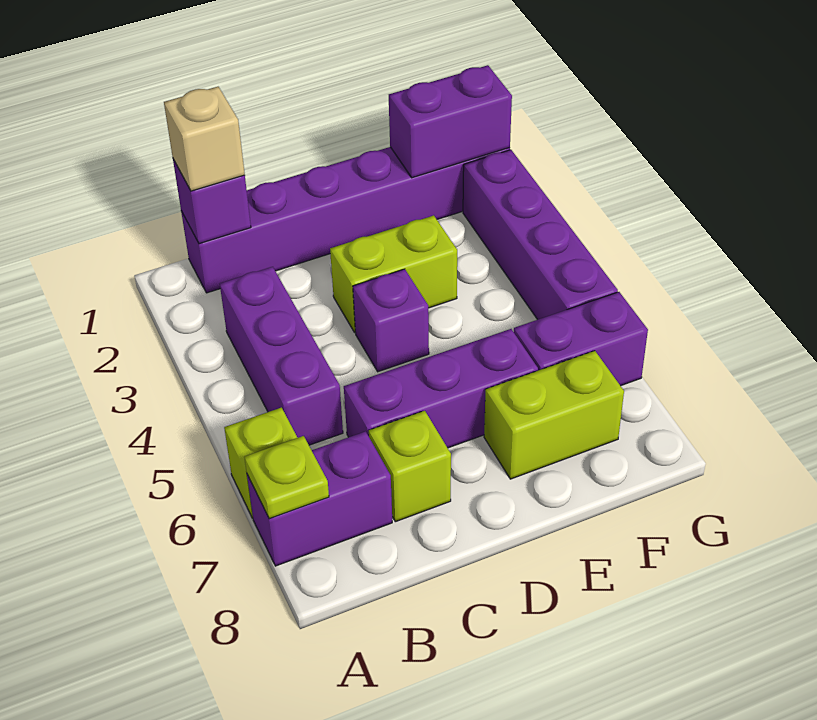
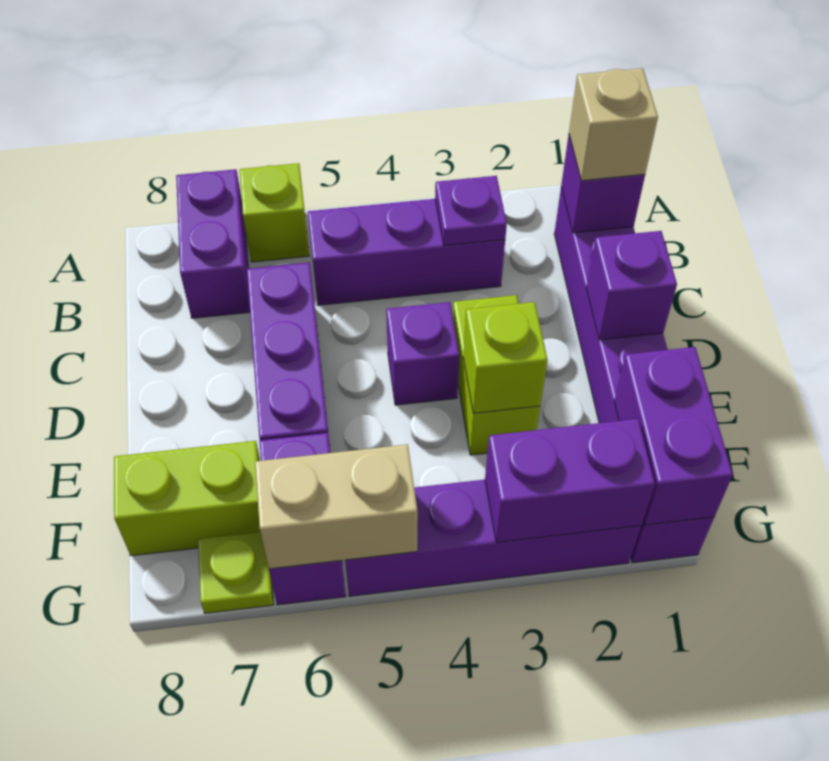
lime 1x1 plate [244,436,329,519] -> lime 1x1 plate moved to [198,532,274,613]
none -> purple 1x1 plate [435,176,507,246]
lime 1x1 brick [369,411,451,522] -> lime 1x1 brick moved to [463,302,547,413]
none -> purple 1x1 brick [586,231,677,340]
lime 1x2 brick [484,351,624,479] -> lime 1x2 brick turned to [114,441,260,556]
none -> purple 1x2 brick [485,419,655,542]
none -> tan 1x2 brick [255,444,418,569]

